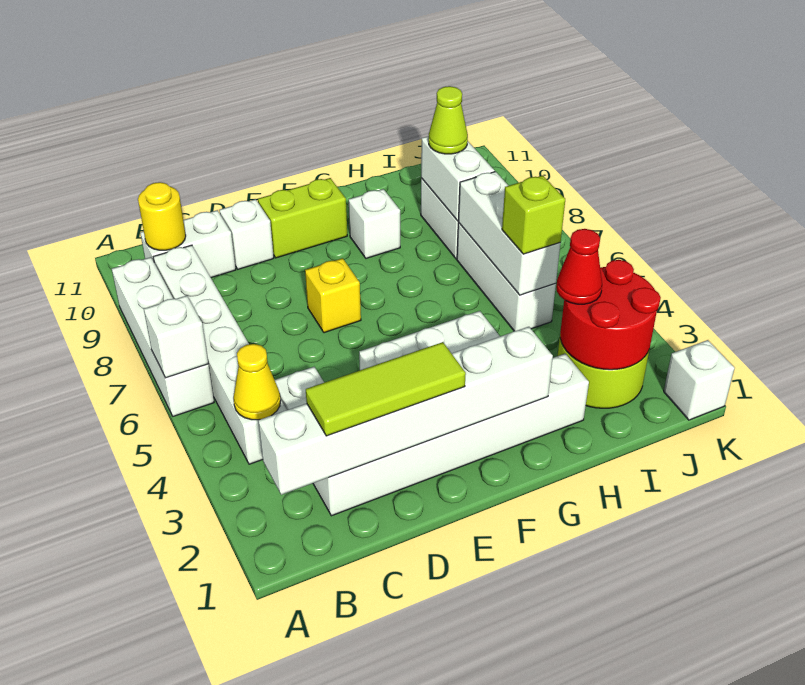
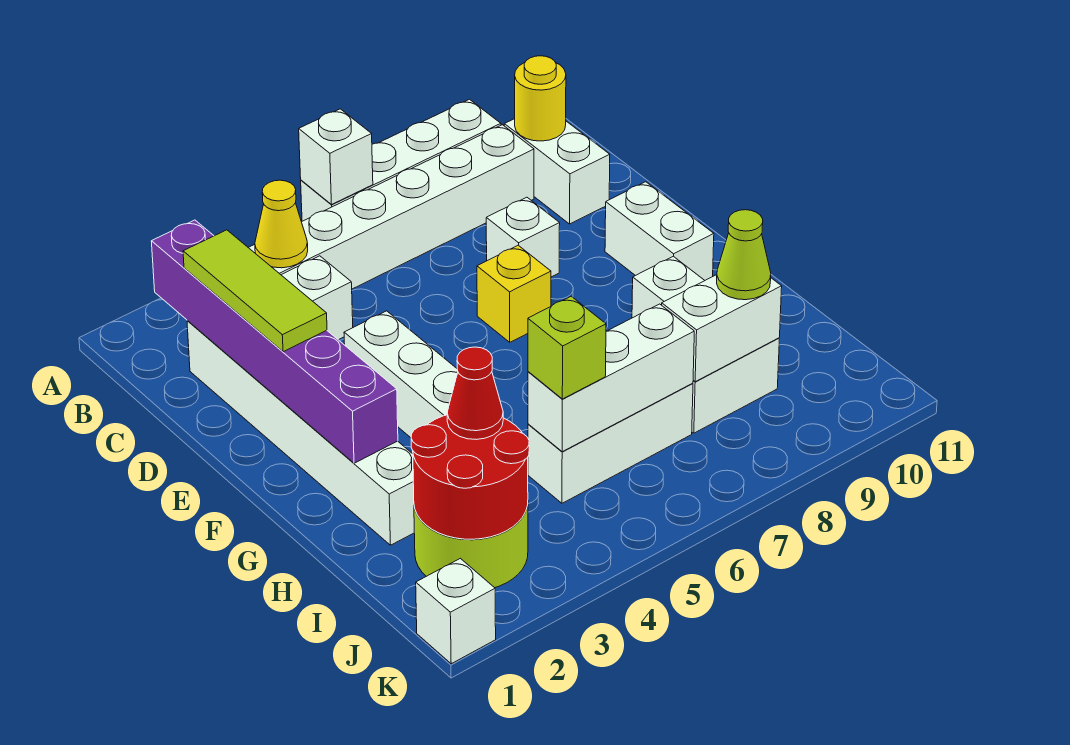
white 1x6 brick [258,327,553,495] -> purple 1x6 brick [151,220,398,463]
white 1x1 brick [219,199,274,269] -> white 1x1 brick moved to [486,197,560,277]
lime 1x2 brick [258,178,347,258] -> white 1x2 brick [605,182,714,280]

